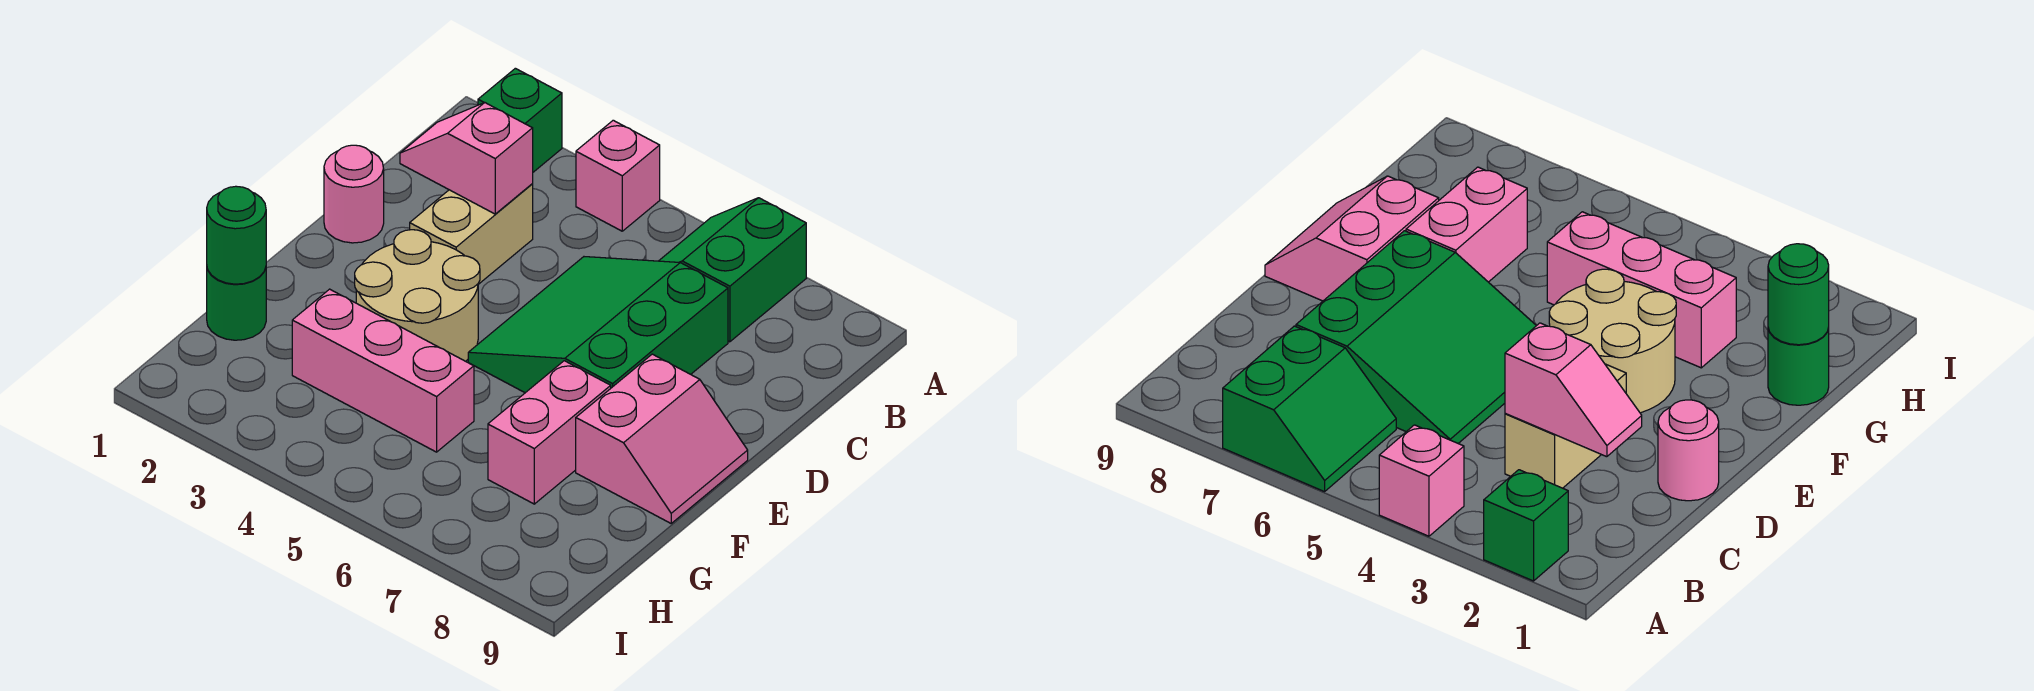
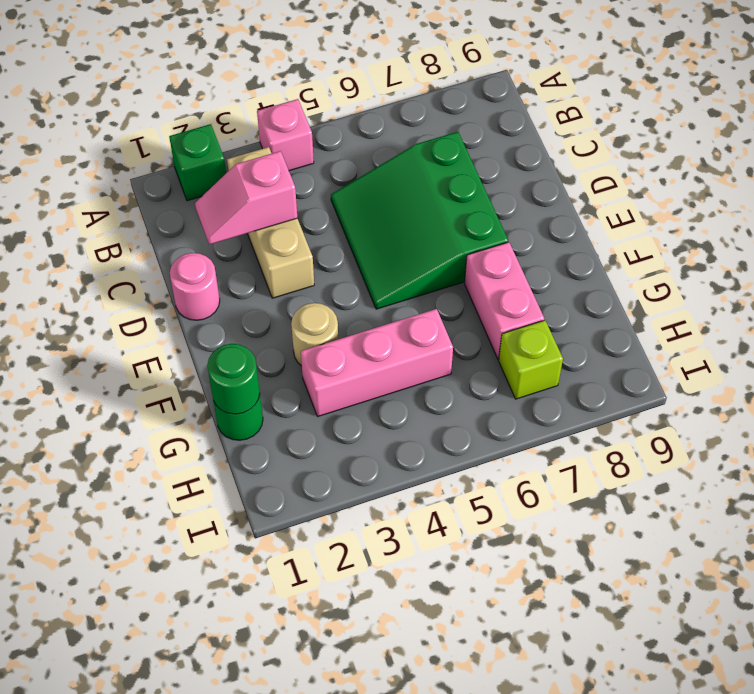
green 2x2 slope [659,198,806,342] -> none
tan 1x2 brick [410,184,533,284] -> tan 1x3 brick [227,147,314,298]
tan 2x2 round brick [355,230,480,361] -> tan 1x1 round brick [291,303,338,366]
pink 2x2 slope [576,354,748,523] -> none
none -> lime 1x1 brick [499,320,563,399]

